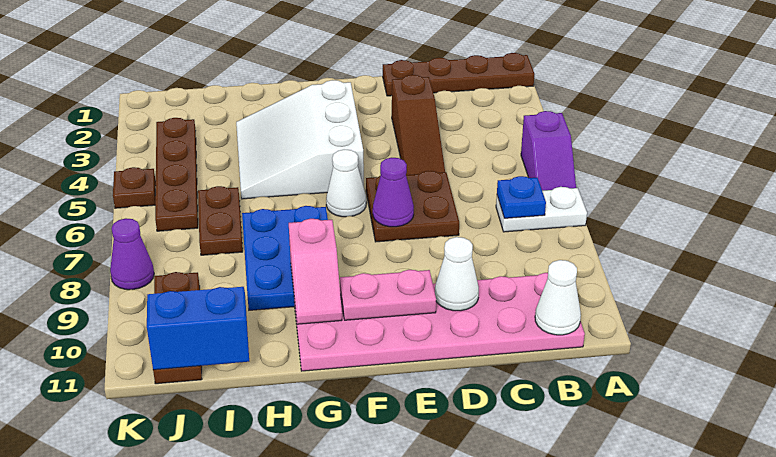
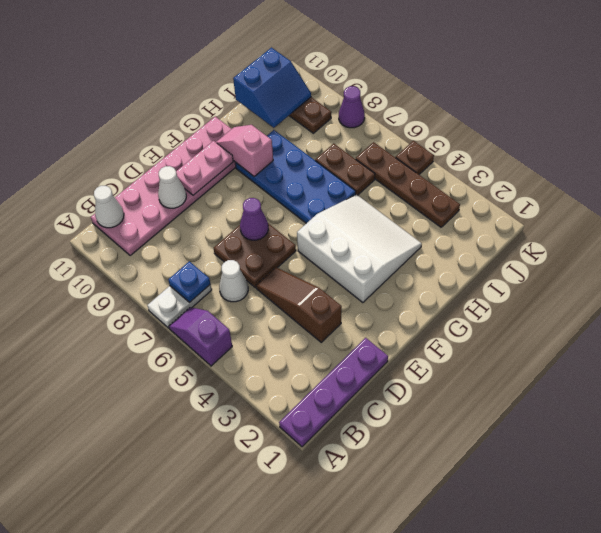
brown 1x4 plate [383,53,535,96] -> purple 1x4 plate [279,338,388,447]
white 1x1 cone [326,150,366,217] -> white 1x1 cone moved to [219,260,248,302]
blue 2x3 plate [242,206,328,310] -> blue 2x4 plate [235,130,356,223]

